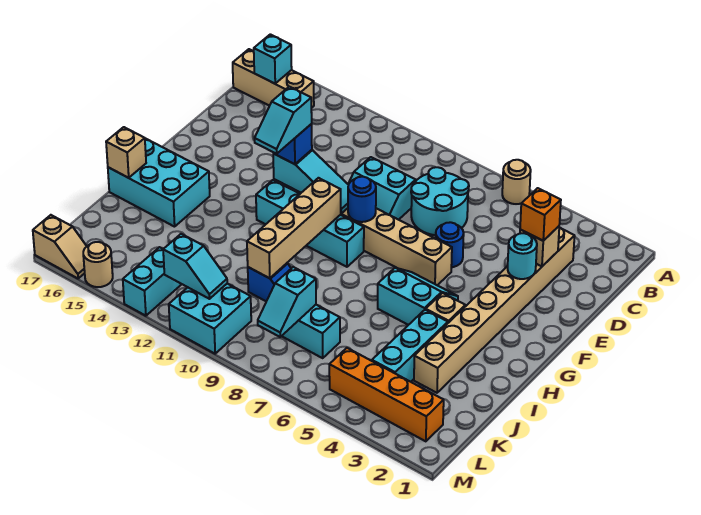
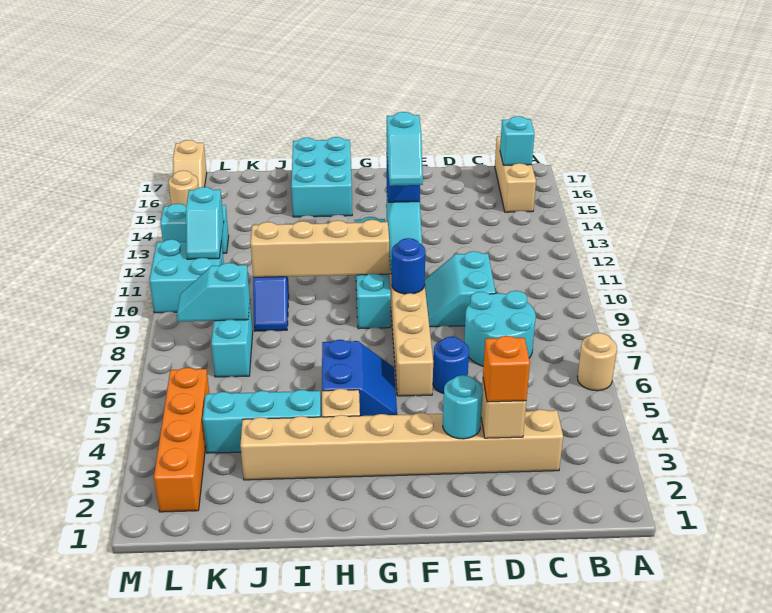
cyan 1x2 slope [255,87,312,154] -> cyan 1x2 slope turned to [387,112,423,186]
cyan 2x2 slope [378,268,458,325] -> blue 2x2 slope [322,340,397,416]
tan 1x1 brick [106,127,146,178] -> none

